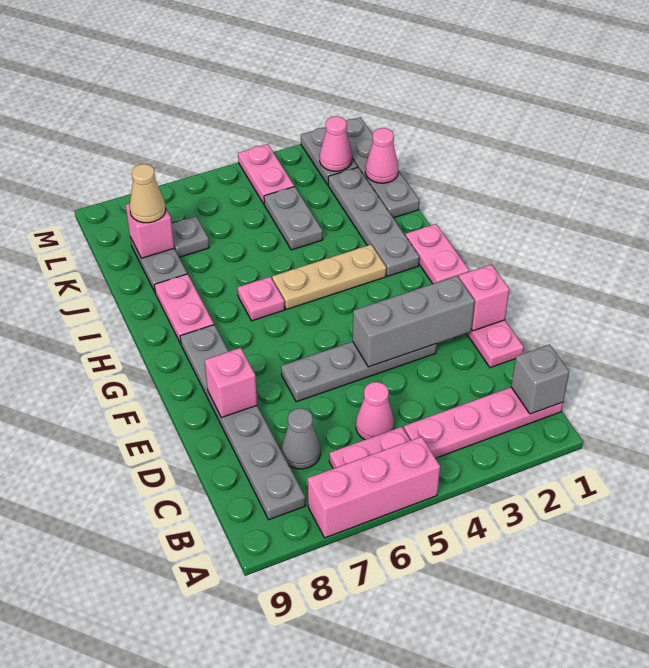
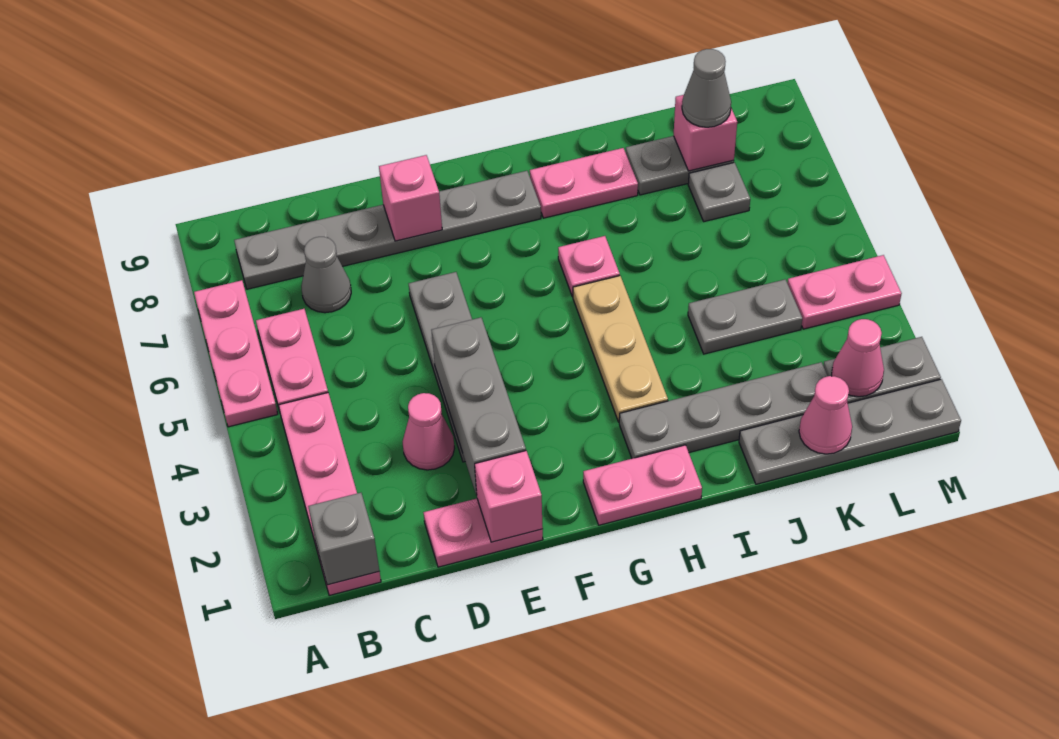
pink 1x3 brick [308,437,440,538] -> pink 1x3 plate [194,280,278,427]
pink 1x1 cone [356,382,394,440] -> pink 1x1 cone moved to [403,393,454,470]
tan 1x1 cone [129,164,166,223] -> grey 1x1 cone [682,49,731,127]

